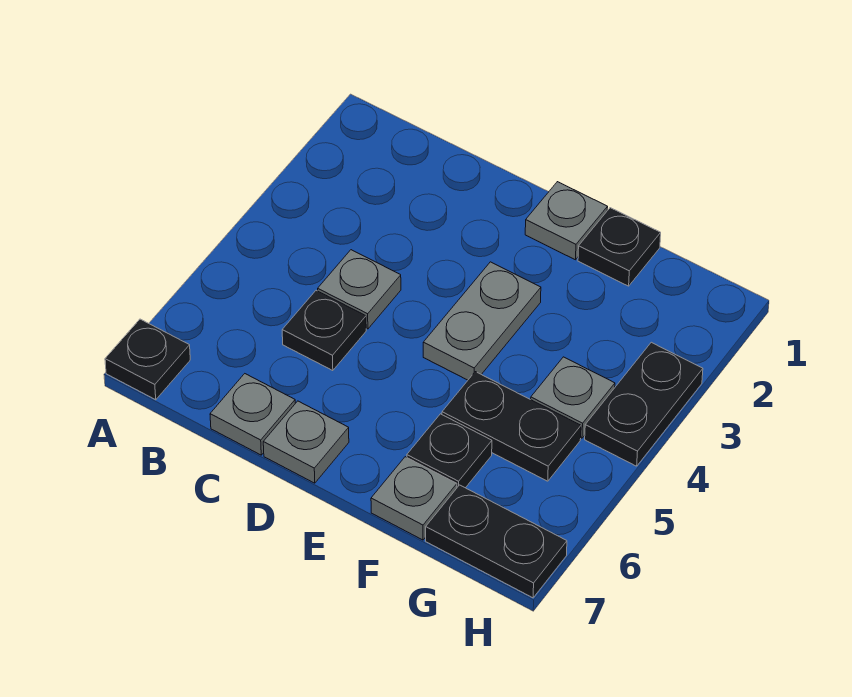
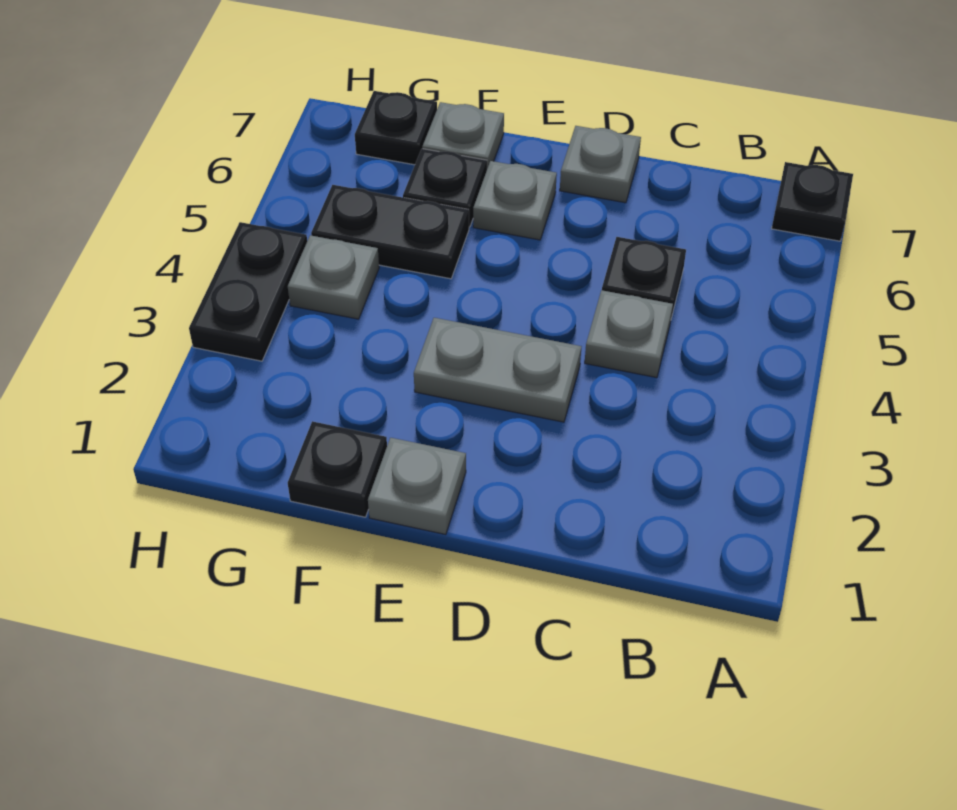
grey 1x1 plate [210,374,295,455] -> grey 1x1 plate moved to [473,161,557,240]
grey 1x2 plate [423,262,541,380] -> grey 1x2 plate turned to [414,318,581,422]
black 1x2 plate [426,485,567,598] -> black 1x1 plate [355,91,437,165]

